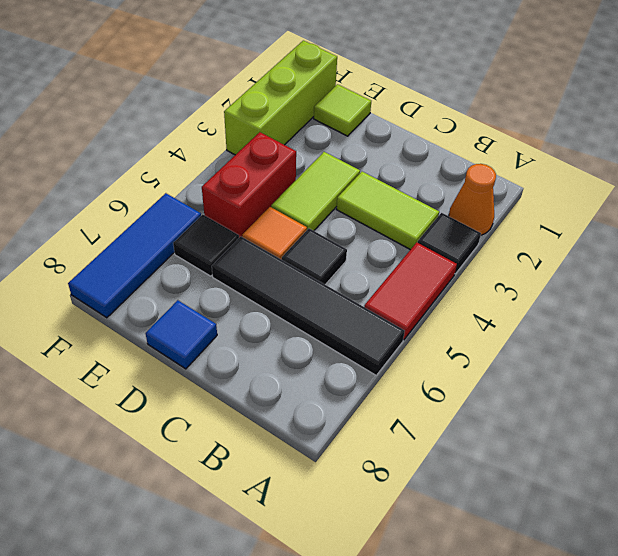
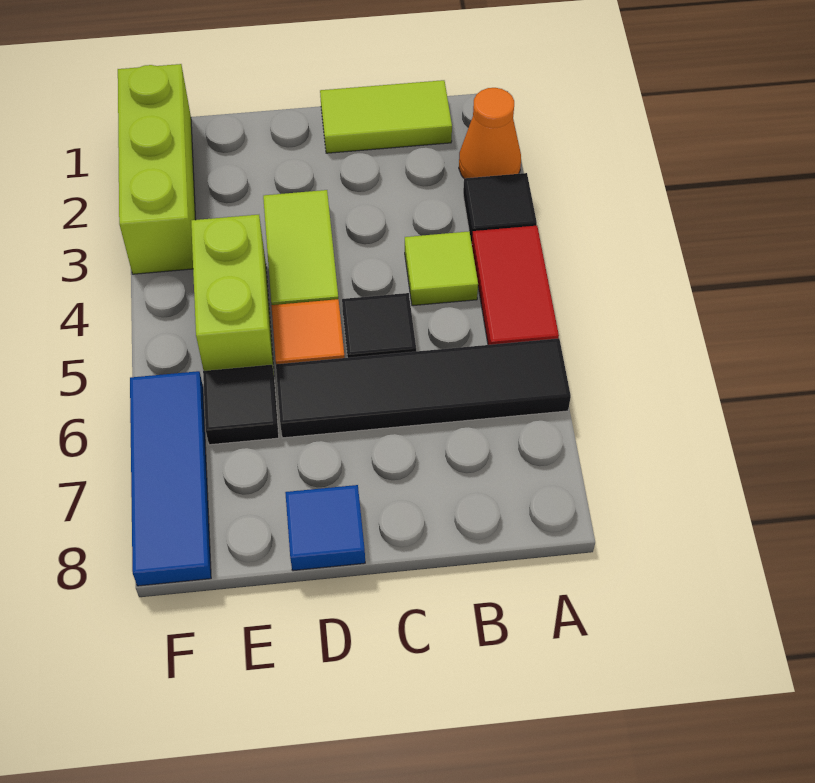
lime 1x2 tile [337,172,439,250] -> lime 1x2 tile moved to [320,80,452,153]
lime 1x1 tile [314,84,371,136] -> lime 1x1 tile moved to [405,231,478,306]
red 1x2 brick [202,132,296,237] -> lime 1x2 brick [191,215,274,373]

